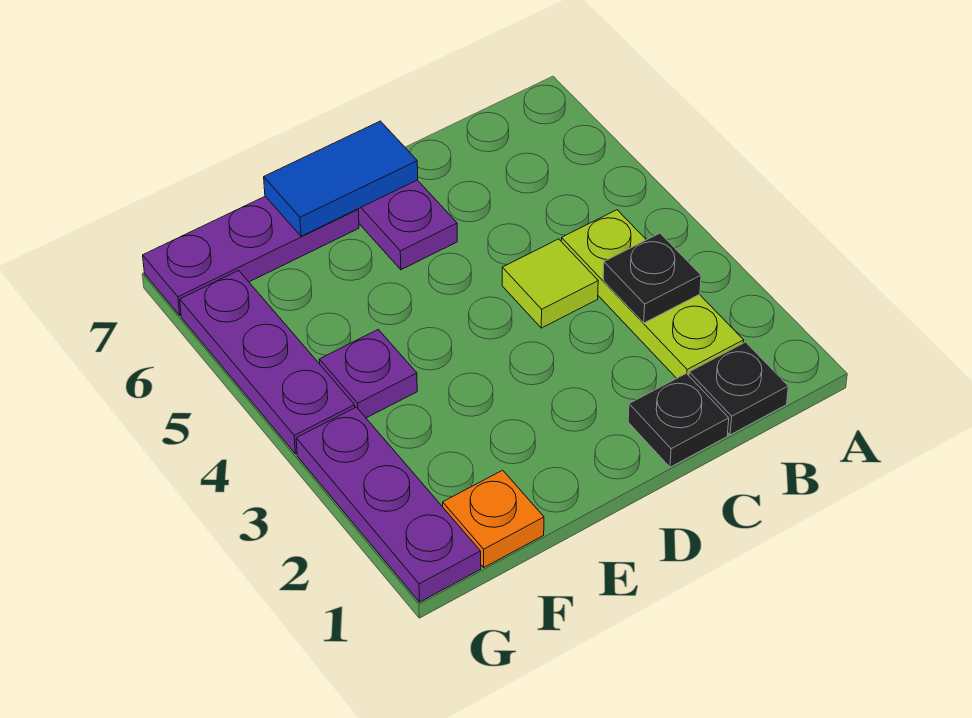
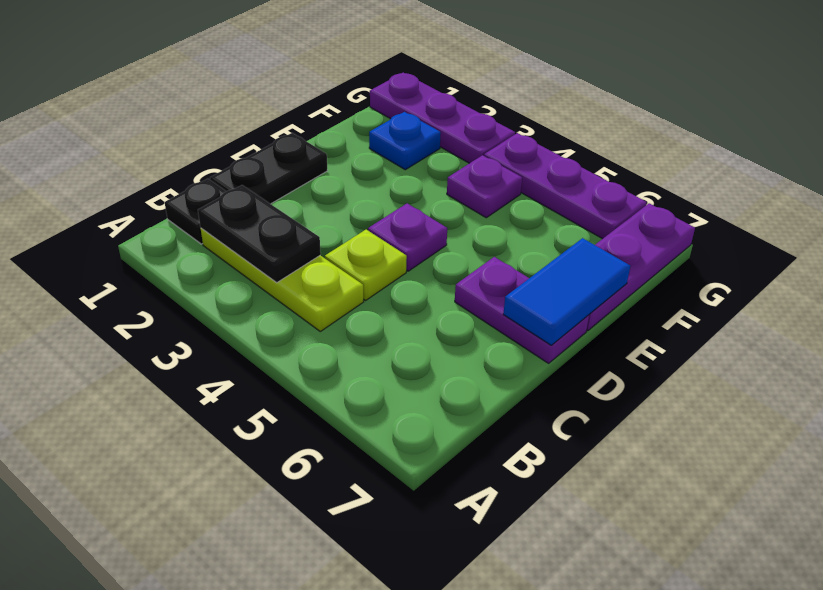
black 1x1 plate [603,233,701,323] -> black 1x2 plate [198,185,321,283]
black 1x1 plate [628,373,729,467] -> black 1x2 plate [210,133,328,204]
lime 1x1 tile [502,239,598,328] -> lime 1x1 plate [325,230,407,300]
none -> purple 1x1 plate [368,203,447,271]
orange 1x1 plate [443,470,544,567] -> none
none -> blue 1x1 plate [369,112,441,170]

